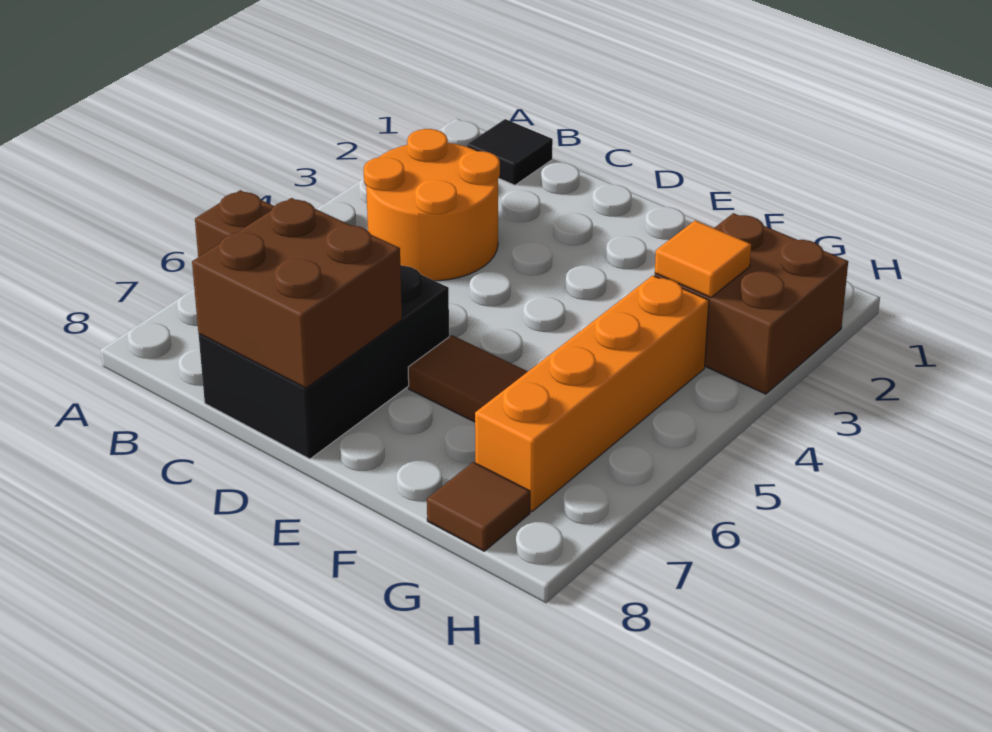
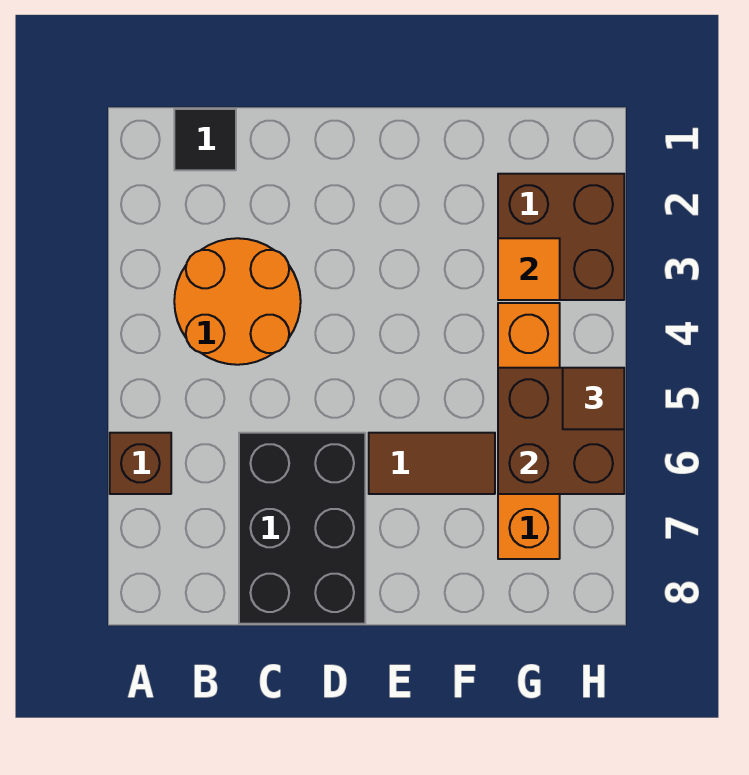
brown 2x2 brick [192,198,402,388] -> brown 2x2 brick moved to [498,368,624,494]
brown 1x1 tile [427,462,530,551] -> brown 1x1 tile moved to [563,368,624,429]

